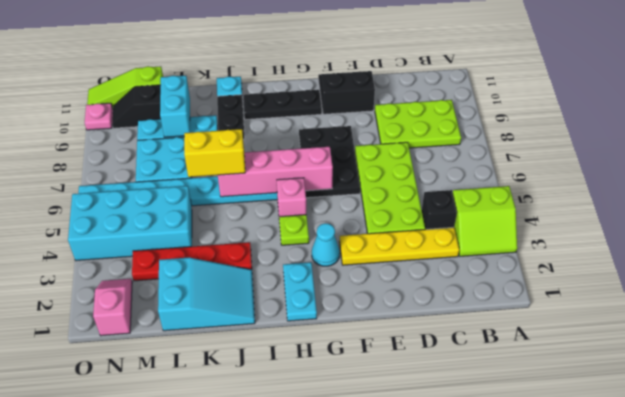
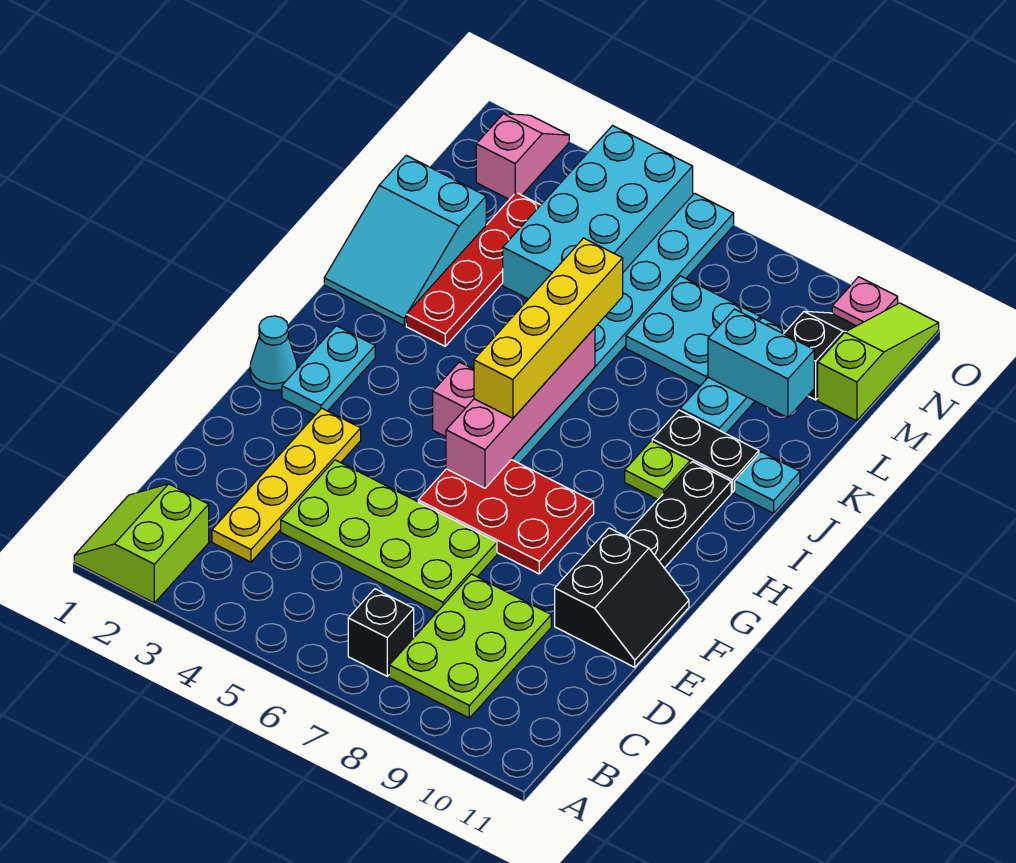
lime 2x2 slope [452,186,517,256] -> lime 2x2 slope moved to [74,484,209,603]
black 1x1 brick [422,190,457,229] -> black 1x1 brick moved to [348,589,414,676]
black 2x3 plate [299,126,360,198] -> red 2x3 plate [418,460,594,574]
cyan 1x1 cone [312,223,340,266] -> cyan 1x1 cone moved to [250,316,297,390]
cyan 1x2 plate [283,262,317,321] -> cyan 1x2 plate turned to [282,326,375,415]
lime 1x1 plate [279,215,309,245] -> lime 1x1 plate moved to [625,441,690,499]
yellow 1x2 brick [184,129,245,177] -> yellow 1x4 brick [474,238,623,418]
pink 1x2 slope [93,279,132,336] -> pink 1x2 slope turned to [476,114,569,199]

